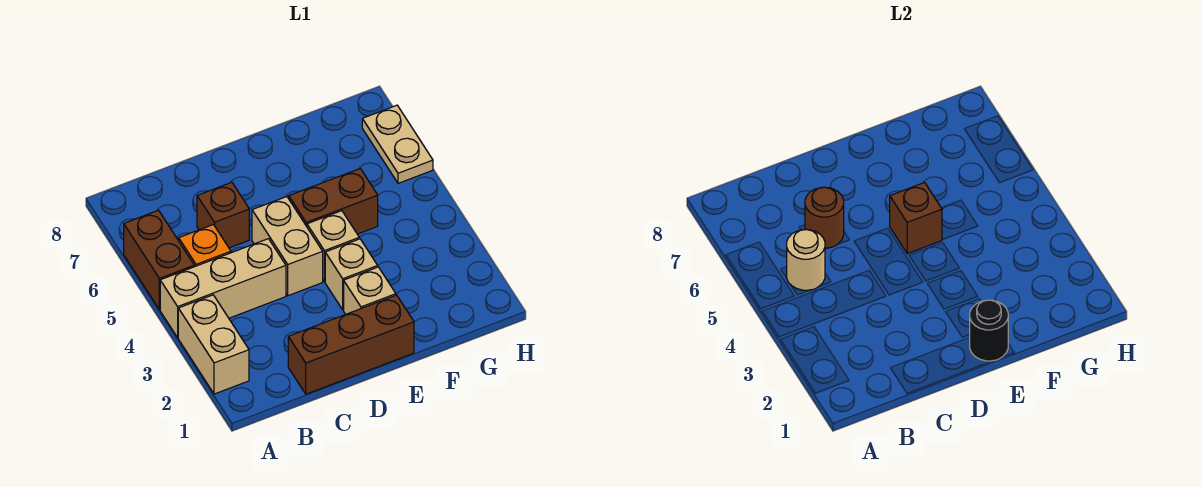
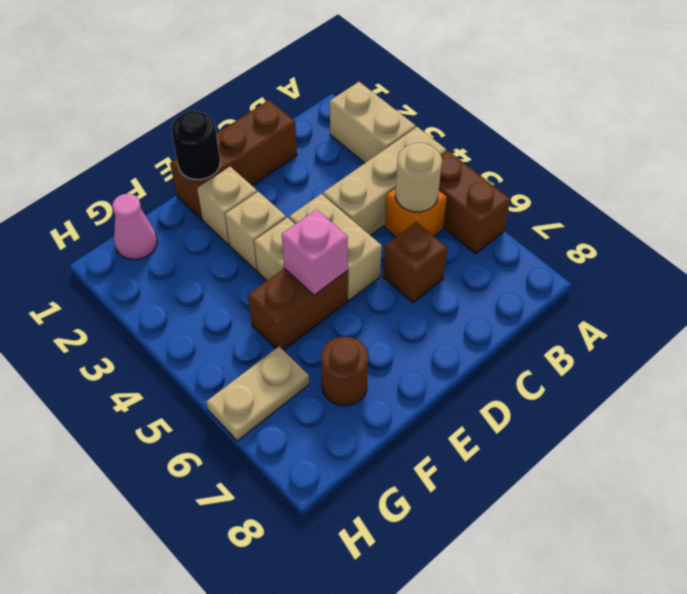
brown 1x1 round brick [805,187,844,248] -> brown 1x1 round brick moved to [321,337,368,406]
brown 1x1 brick [890,183,942,254] -> pink 1x1 brick [282,209,348,295]
none -> pink 1x1 cone [112,194,157,259]
tan 1x2 plate [362,105,433,183] -> tan 1x2 plate turned to [206,347,309,441]

